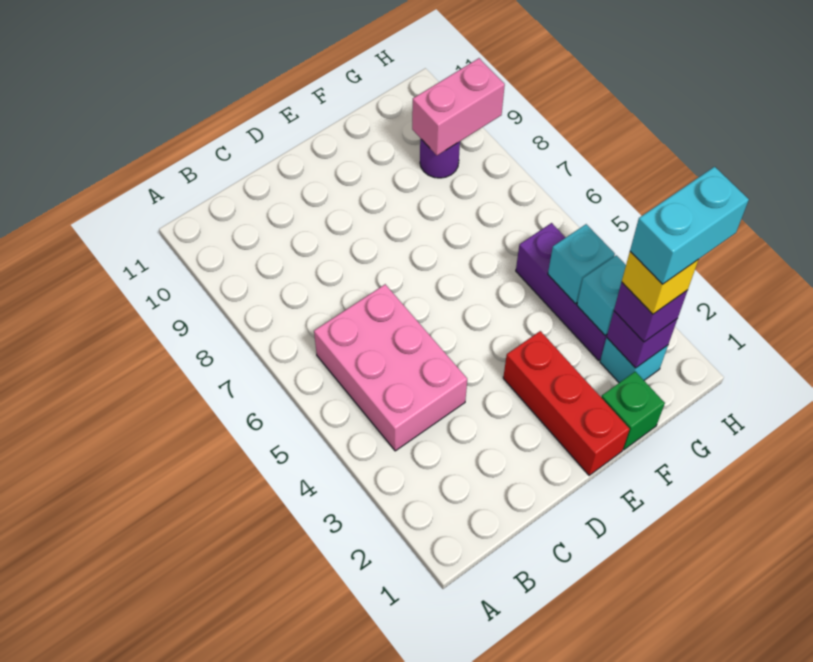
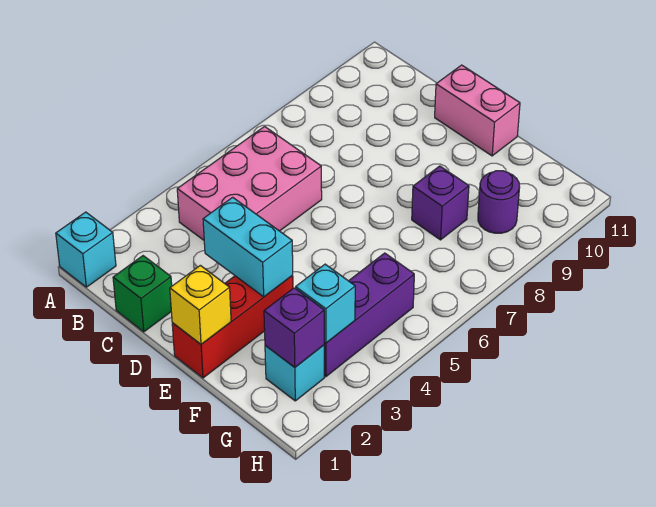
green 1x1 brick [601,371,665,450] -> green 1x1 brick moved to [113,256,172,332]
purple 1x1 brick [614,282,688,342] -> purple 1x1 brick moved to [412,166,469,240]
yellow 1x1 brick [622,252,698,314] -> yellow 1x1 brick moved to [170,265,231,344]
cyan 1x2 brick [630,167,749,284] -> cyan 1x2 brick moved to [203,197,293,297]
cyan 1x1 brick [548,224,615,304] -> cyan 1x1 brick moved to [56,212,116,287]
pink 1x2 brick [412,58,505,155] -> pink 1x2 brick moved to [435,65,520,156]

